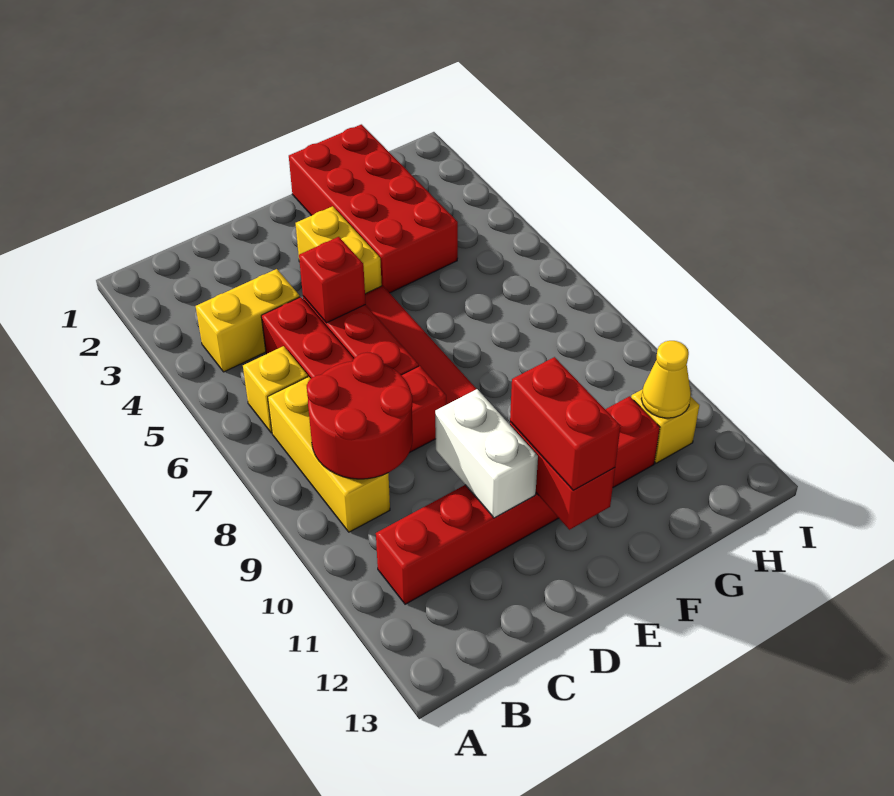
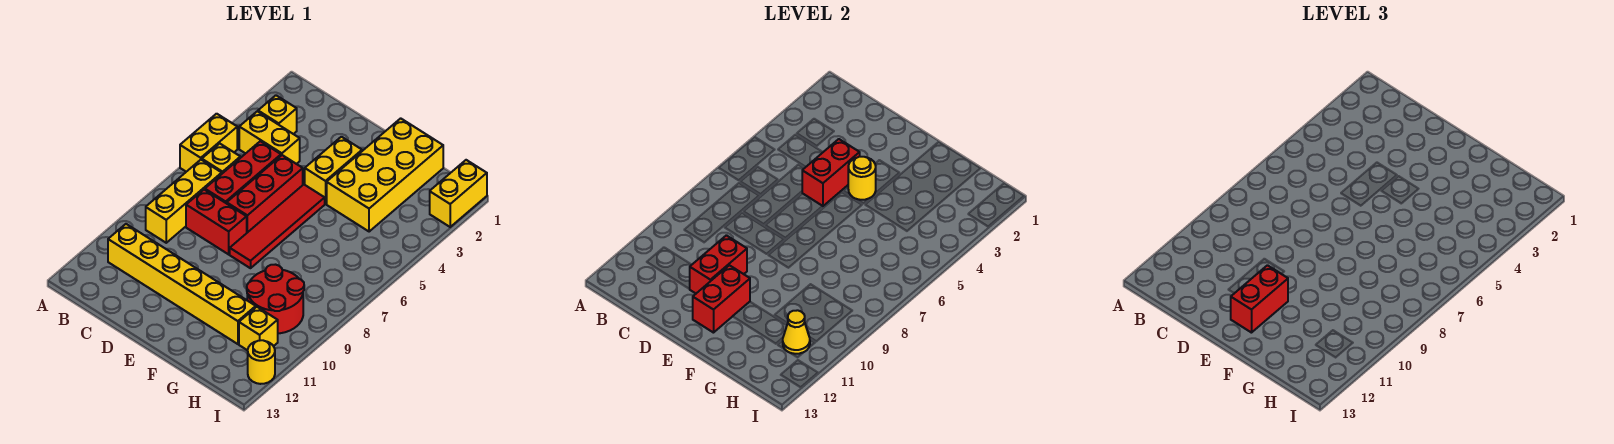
none -> yellow 1x2 brick [180,114,237,172]
none -> yellow 1x1 brick [258,95,297,134]
red 2x2 round brick [307,353,413,479] -> red 2x2 round brick moved to [247,265,304,333]
red 1x6 brick [376,396,660,604] -> yellow 1x6 brick [108,224,256,344]
red 1x1 brick [299,237,366,323] -> red 1x2 brick [802,139,860,206]
white 1x2 brick [435,389,538,518] -> red 1x2 brick [690,235,747,293]
none -> yellow 1x1 round brick [848,157,876,200]
red 2x4 brick [289,124,458,293] -> yellow 2x4 brick [327,118,443,232]
none -> yellow 1x2 brick [430,160,487,227]
none -> yellow 1x1 round brick [248,340,275,384]

